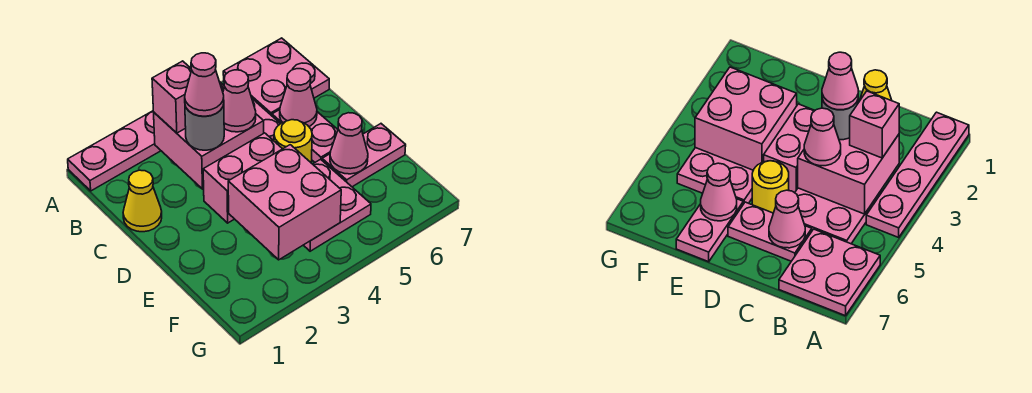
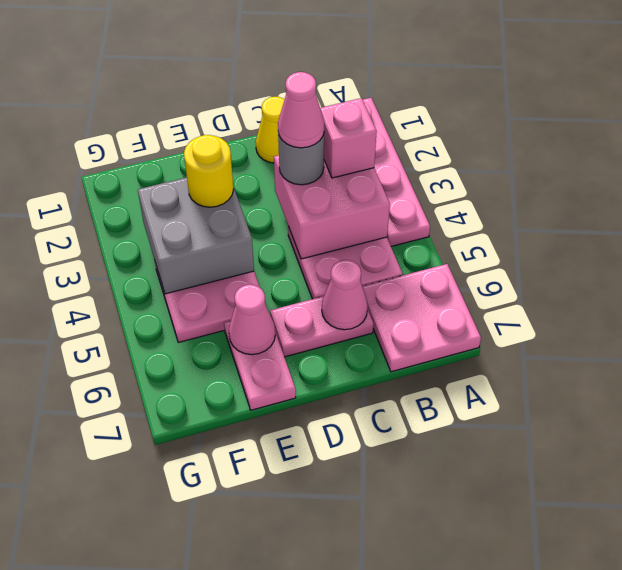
pink 1x1 cone [223,70,256,132] -> none
pink 1x2 brick [203,133,282,223] -> none
yellow 1x1 round brick [274,120,312,163] -> yellow 1x1 round brick moved to [184,135,234,207]
pink 2x2 brick [228,145,341,260] -> grey 2x2 brick [138,178,254,294]

